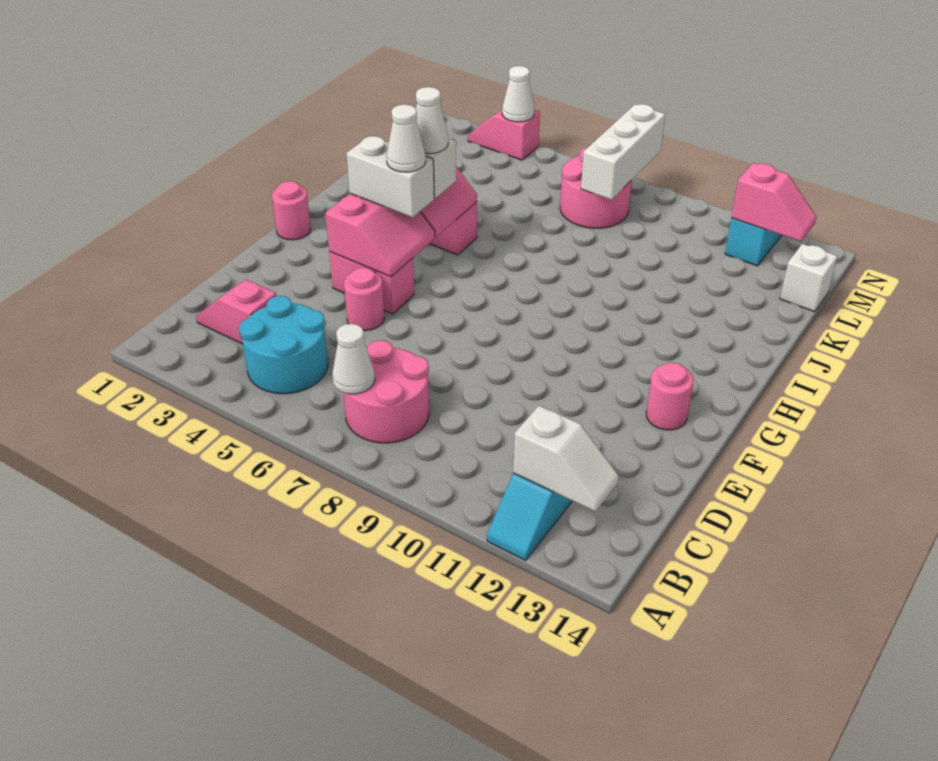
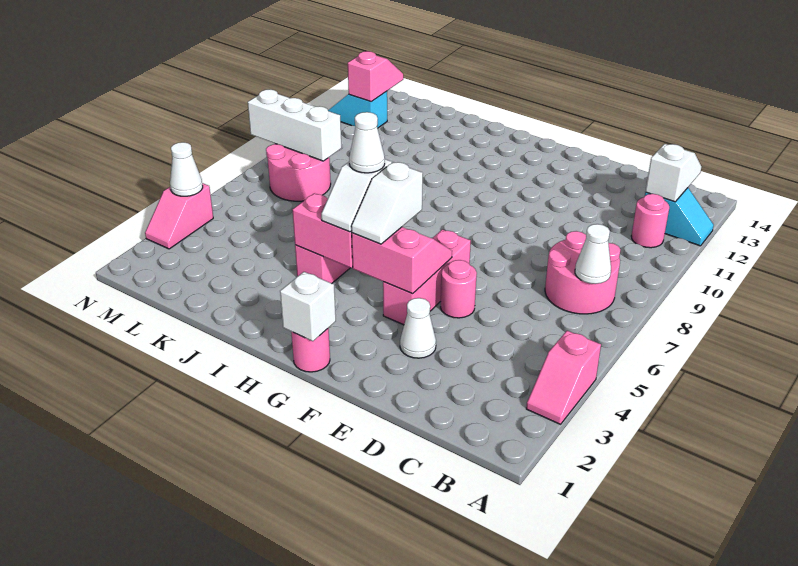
cyan 2x2 round brick [239,296,328,394] -> none
pink 1x2 slope [196,279,276,344] -> pink 1x2 slope moved to [526,331,601,424]
pink 1x2 brick [329,252,414,314] -> pink 1x3 brick [383,230,471,325]
pink 1x1 round brick [646,362,693,430] -> pink 1x1 round brick moved to [631,194,669,248]
white 1x2 brick [347,136,434,218] -> white 1x2 slope [351,162,423,244]
white 1x1 cone [386,104,426,172] -> white 1x1 cone moved to [400,298,436,358]
white 1x1 brick [780,244,837,312] -> white 1x1 brick moved to [280,272,336,341]

